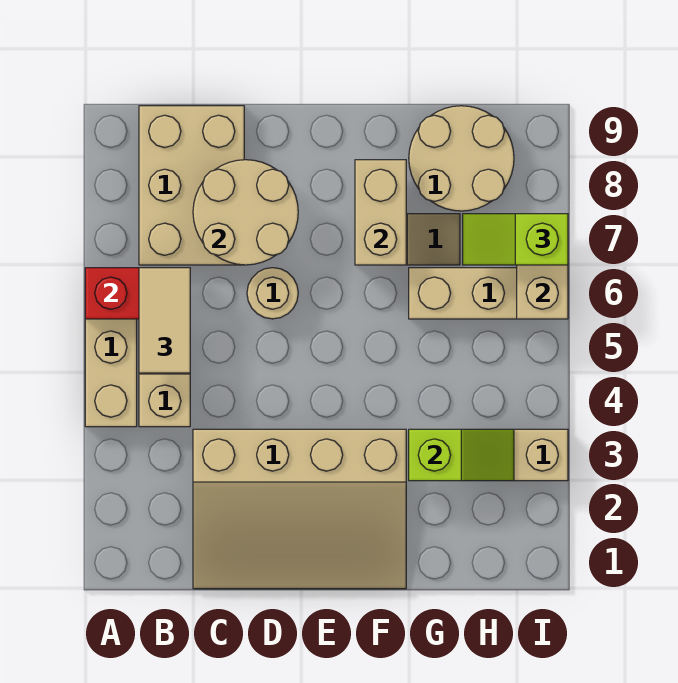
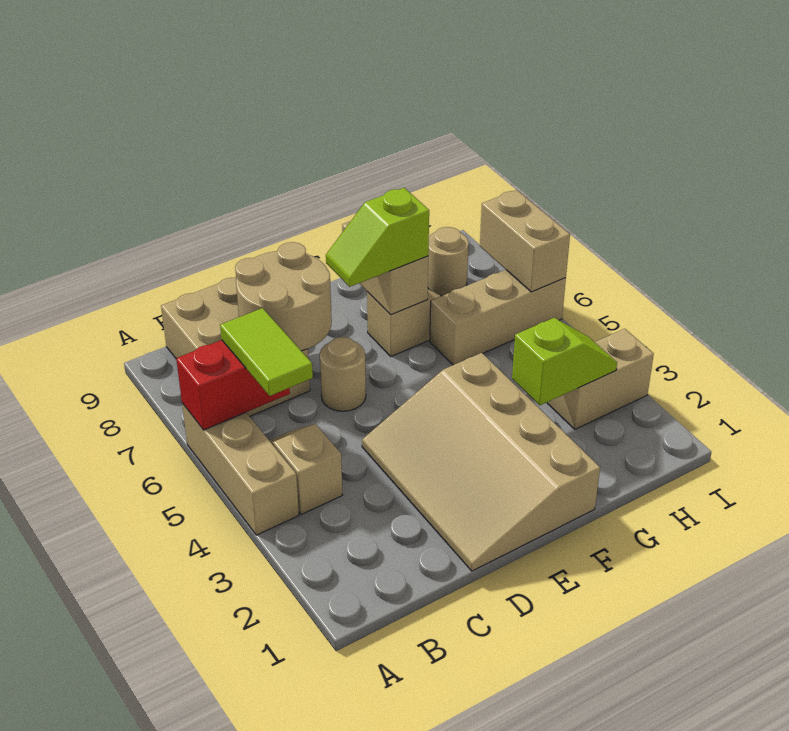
tan 1x2 tile [139,268,190,373] -> lime 1x2 tile [220,308,313,396]
tan 3x4 slope [193,429,406,589] -> tan 3x4 slope turned to [362,353,600,571]
tan 2x2 round brick [409,106,514,211] -> tan 1x1 round brick [428,227,469,296]
lime 1x2 slope [463,214,568,265] -> lime 1x2 slope moved to [326,188,429,287]

